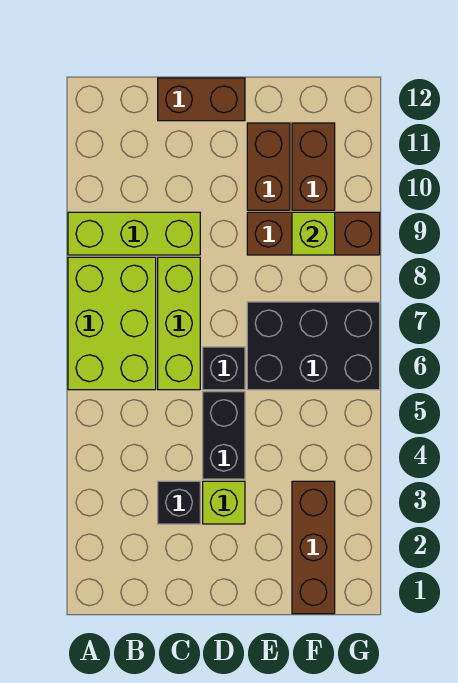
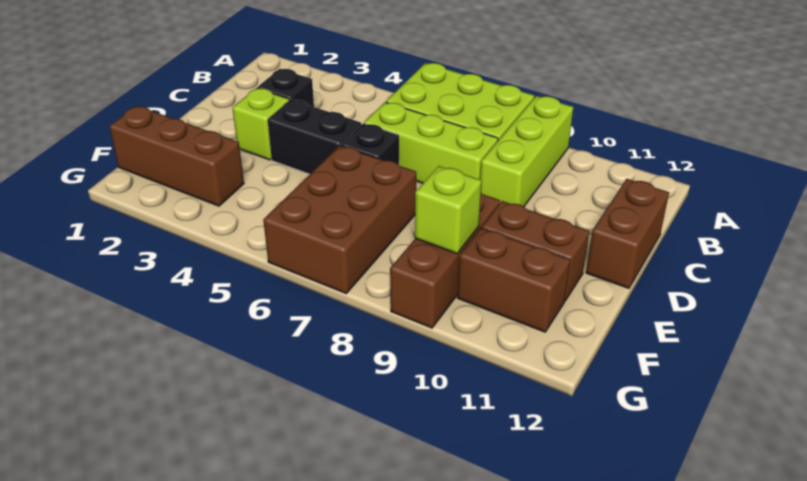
black 2x3 brick [247,302,380,390] -> brown 2x3 brick [263,146,416,293]

